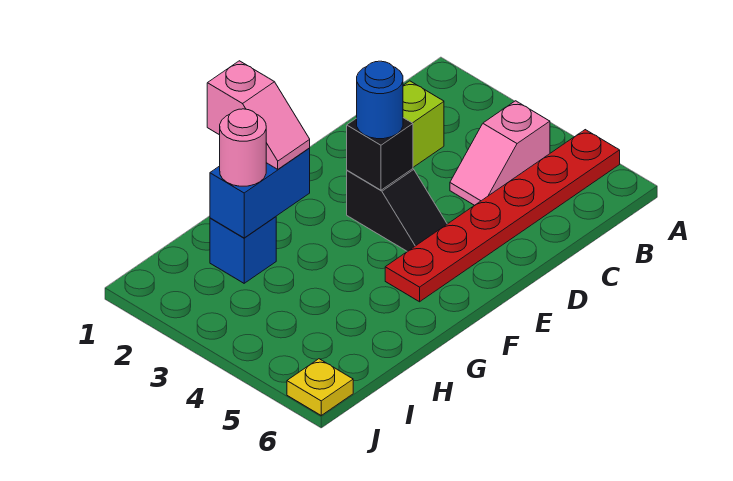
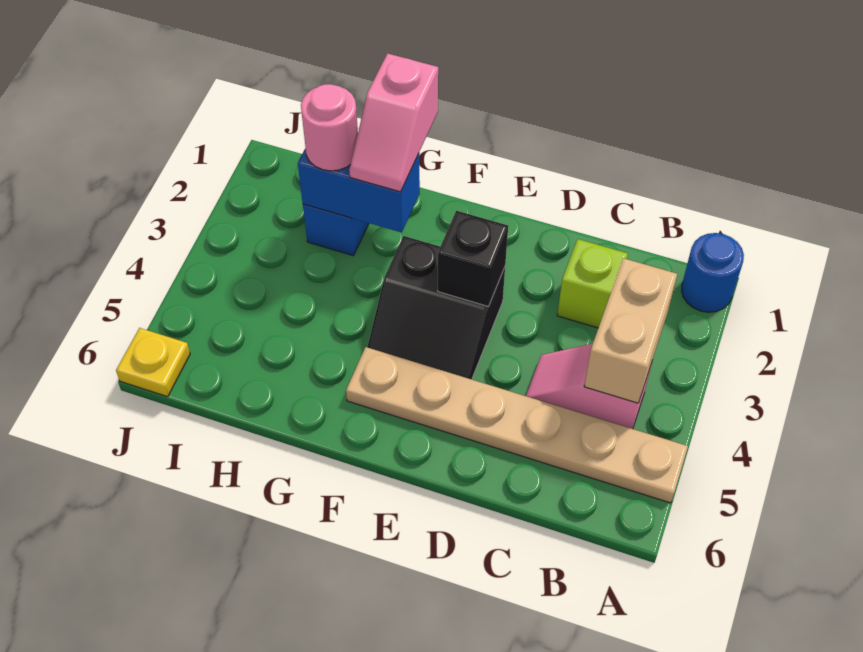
red 1x6 plate [385,130,620,302] -> tan 1x6 plate [346,347,688,503]
none -> tan 1x2 brick [584,258,677,403]
black 1x2 slope [347,169,447,251] -> black 2x2 slope [367,236,505,379]
blue 1x1 round brick [357,61,403,139] -> blue 1x1 round brick moved to [681,233,744,312]

